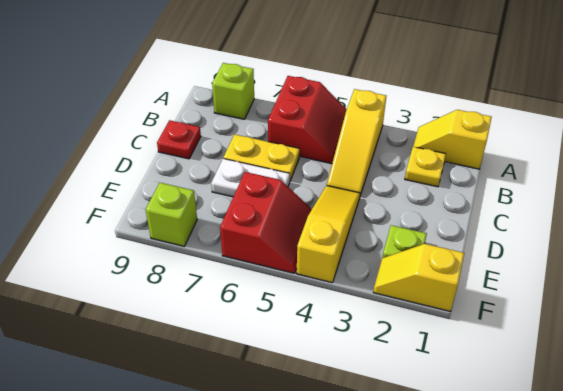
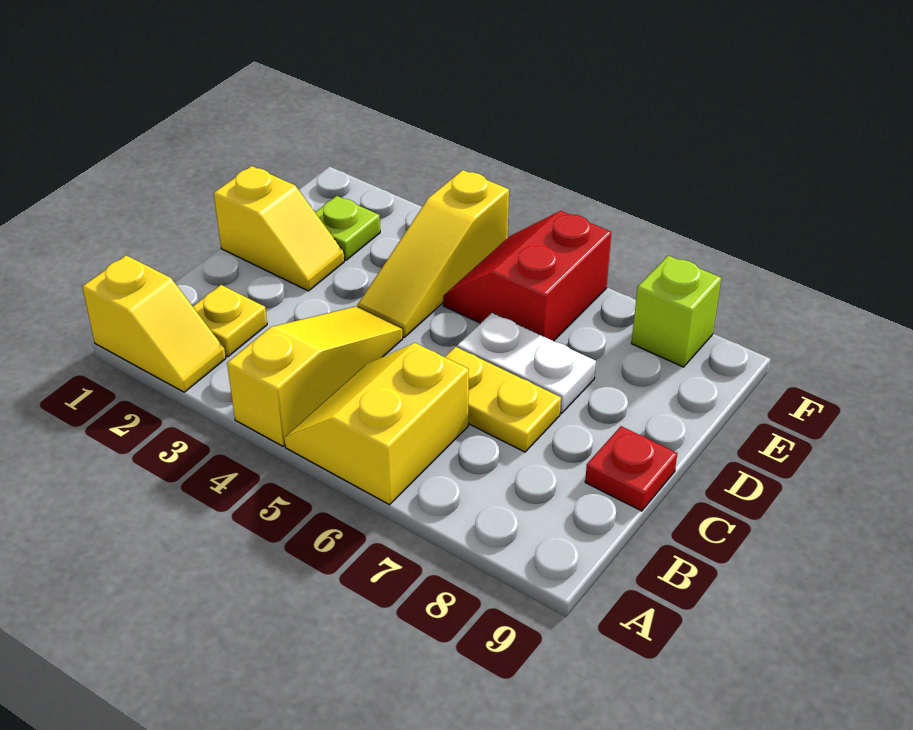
red 2x2 slope [268,76,347,164] -> yellow 2x2 slope [284,343,469,505]
lime 1x1 brick [212,63,254,119] -> none
yellow 1x2 slope [373,244,464,312] -> yellow 1x2 slope moved to [214,166,344,291]

